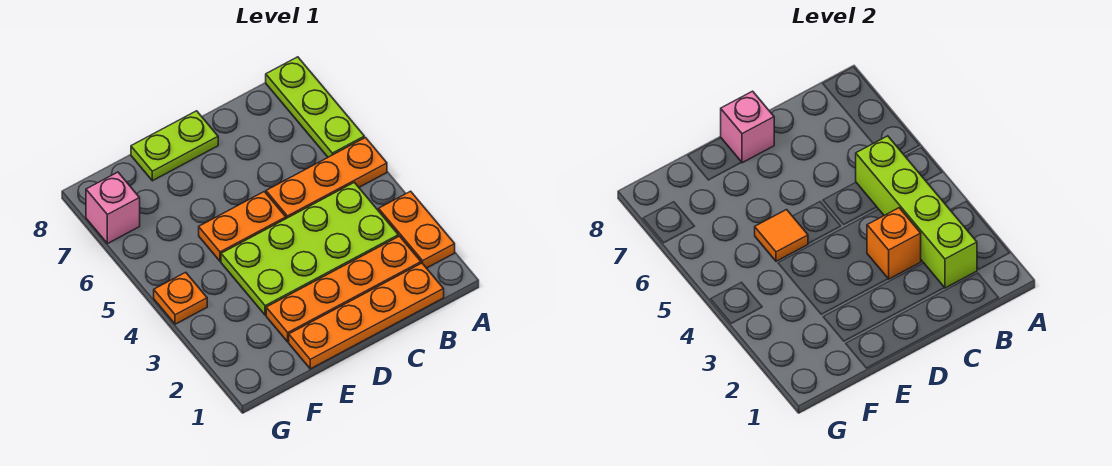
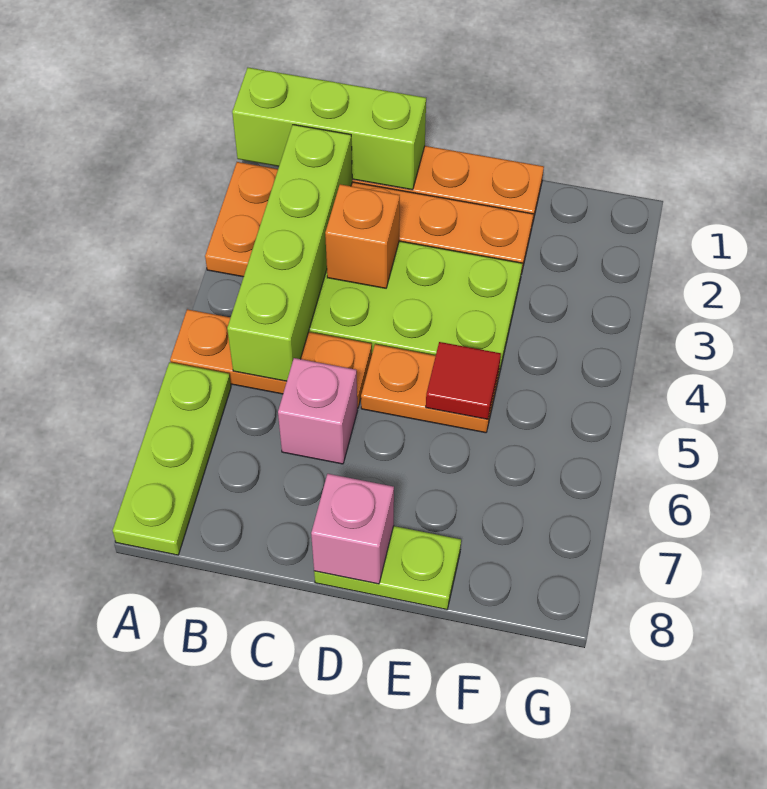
none -> lime 1x3 brick [232,68,426,190]
orange 1x1 tile [755,210,808,261] -> red 1x1 tile [426,342,501,419]
orange 1x1 plate [154,272,207,324] -> none
pink 1x1 brick [86,172,140,244] -> pink 1x1 brick moved to [278,358,357,464]

